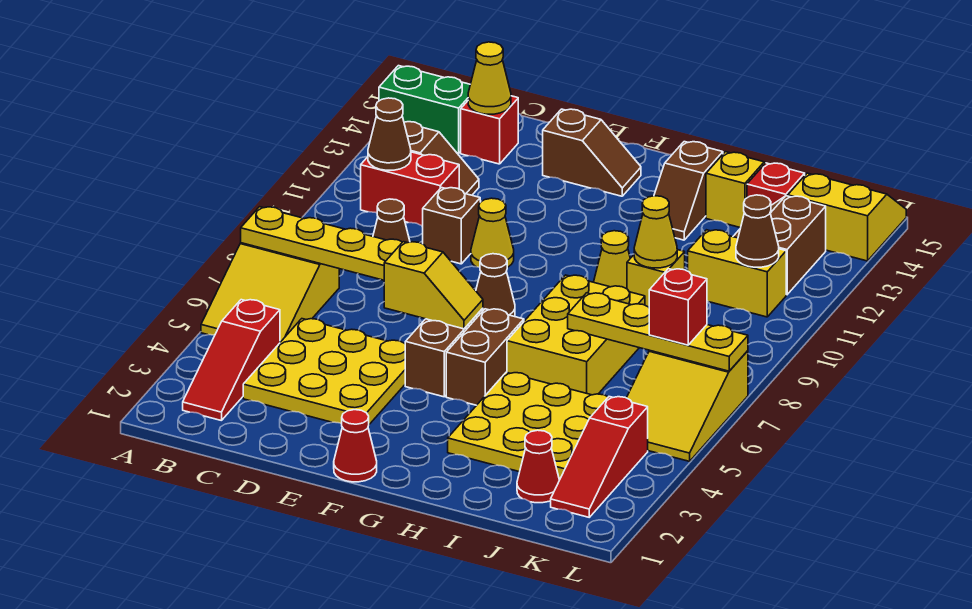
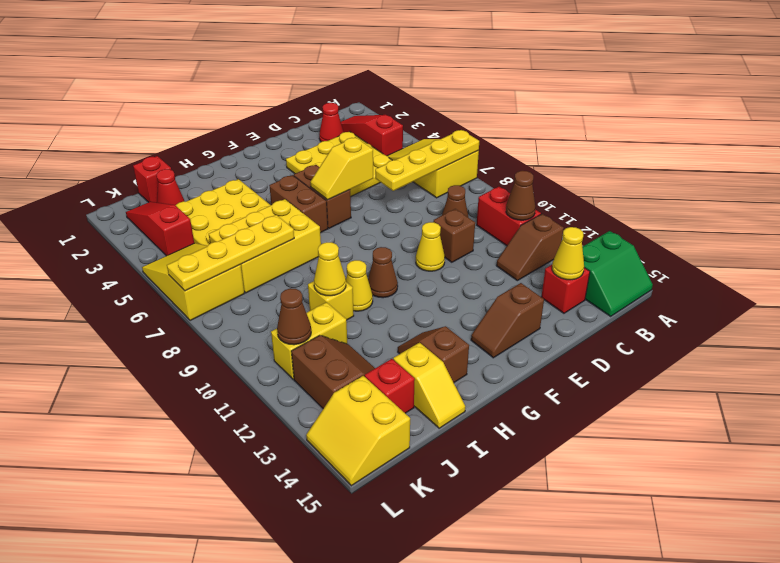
red 1x2 brick [361,152,459,226] -> red 1x2 brick turned to [477,187,541,246]
red 1x1 cone [334,410,377,482] -> red 1x1 cone moved to [319,103,344,142]
brown 1x1 cone [476,254,515,317] -> brown 1x1 cone moved to [368,247,398,298]
yellow 2x3 brick [507,275,645,395] -> yellow 2x3 brick turned to [209,199,321,293]
red 1x1 brick [649,269,707,345] -> red 1x1 brick moved to [133,156,171,203]
yellow 2x2 slope [788,173,906,261] -> yellow 2x2 slope turned to [306,376,410,486]

